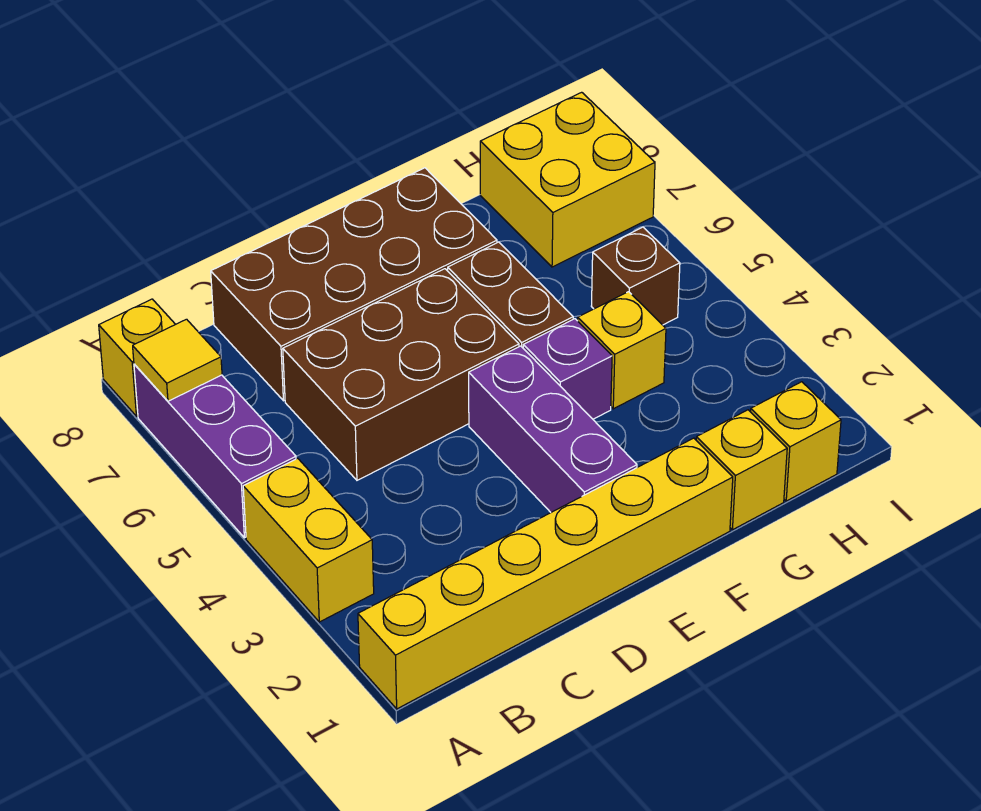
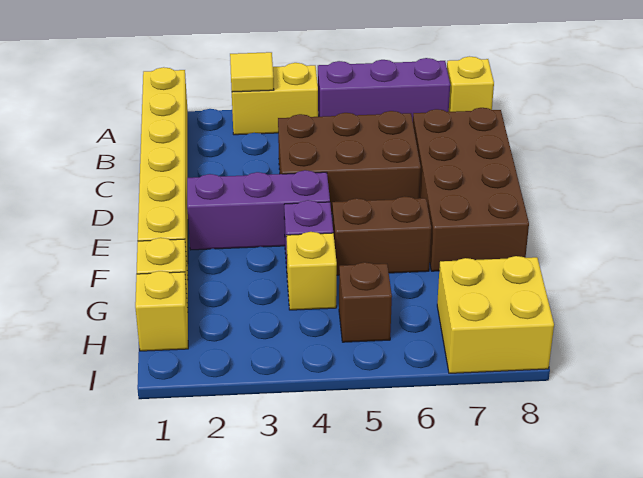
yellow 1x1 tile [133,319,222,401] -> yellow 1x1 tile moved to [230,52,274,92]
brown 2x3 brick [283,269,519,480] -> brown 2x3 brick turned to [278,111,421,214]

